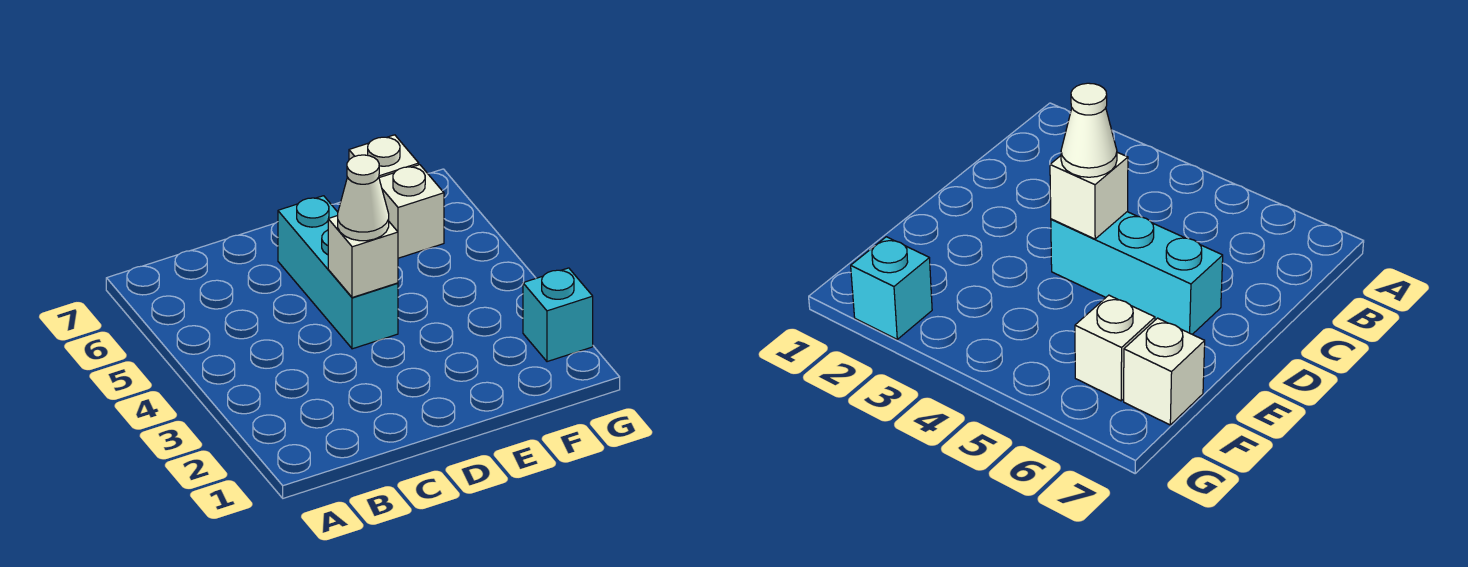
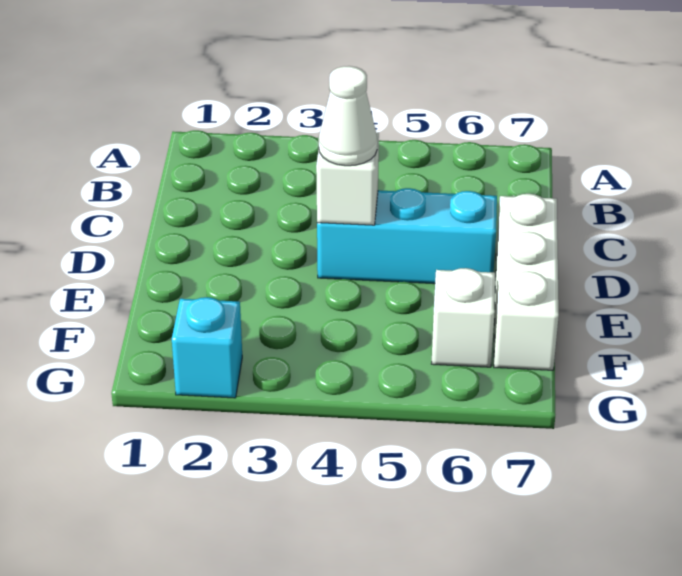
white 1x1 brick [349,135,419,178] -> white 1x3 brick [494,194,559,370]

